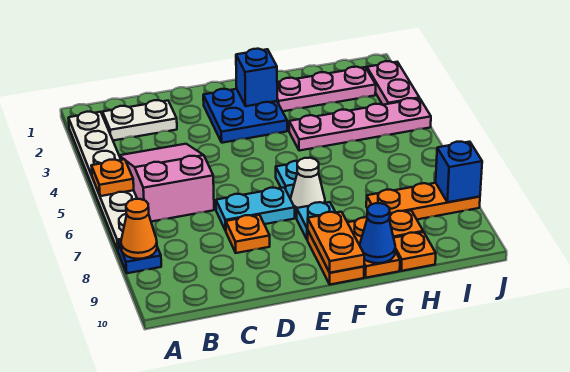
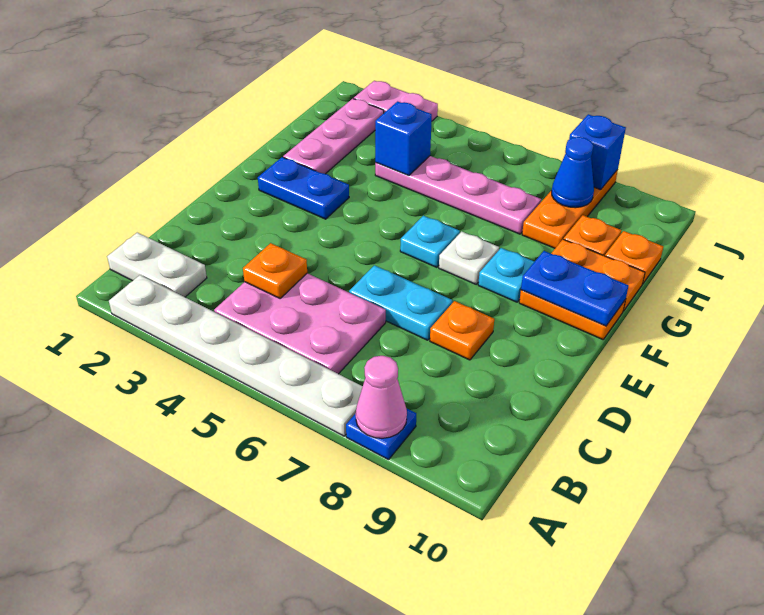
orange 1x1 plate [91,159,134,196] -> orange 1x1 plate moved to [243,243,307,298]
orange 1x1 cone [121,199,157,259] -> pink 1x1 cone [356,356,407,438]
white 1x2 plate [103,100,177,141] -> white 1x2 plate turned to [107,233,207,297]
pink 2x3 slope [119,144,214,222] -> pink 2x3 plate [214,273,386,374]
cyan 1x2 plate [216,188,295,231] -> cyan 1x2 plate turned to [349,265,452,340]
blue 2x2 plate [203,89,287,143] -> blue 1x2 plate [258,157,349,219]
blue 1x1 brick [236,49,277,106] -> blue 1x1 brick moved to [375,102,432,175]
white 1x1 cone [291,158,325,213] -> white 1x1 plate [439,231,499,284]
orange 1x2 plate [308,212,364,273] -> blue 1x2 plate [521,251,629,326]
pink 1x4 plate [289,98,431,151] -> pink 1x4 plate turned to [375,156,541,234]
blue 1x1 cone [360,203,395,263] -> blue 1x1 cone moved to [552,137,594,208]

